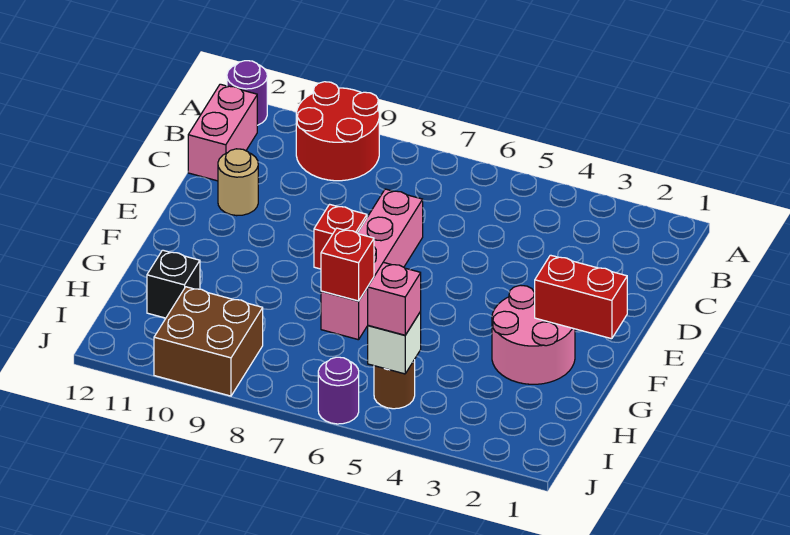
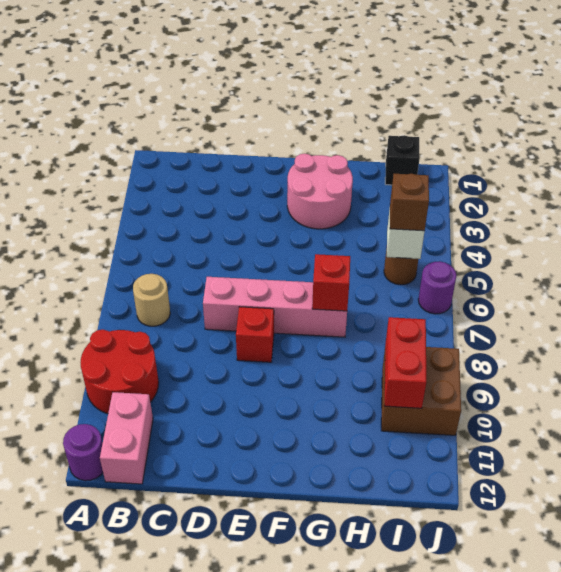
pink 1x2 brick [188,84,257,181] -> pink 1x2 brick turned to [100,392,153,484]
tan 1x1 round brick [218,149,258,216] -> tan 1x1 round brick moved to [133,274,170,326]
red 1x2 brick [535,255,627,339] -> red 1x2 brick moved to [384,317,426,408]
black 1x1 brick [147,250,200,318] -> black 1x1 brick moved to [385,135,420,185]
pink 1x1 brick [367,262,421,335] -> brown 1x1 brick [390,174,429,231]

